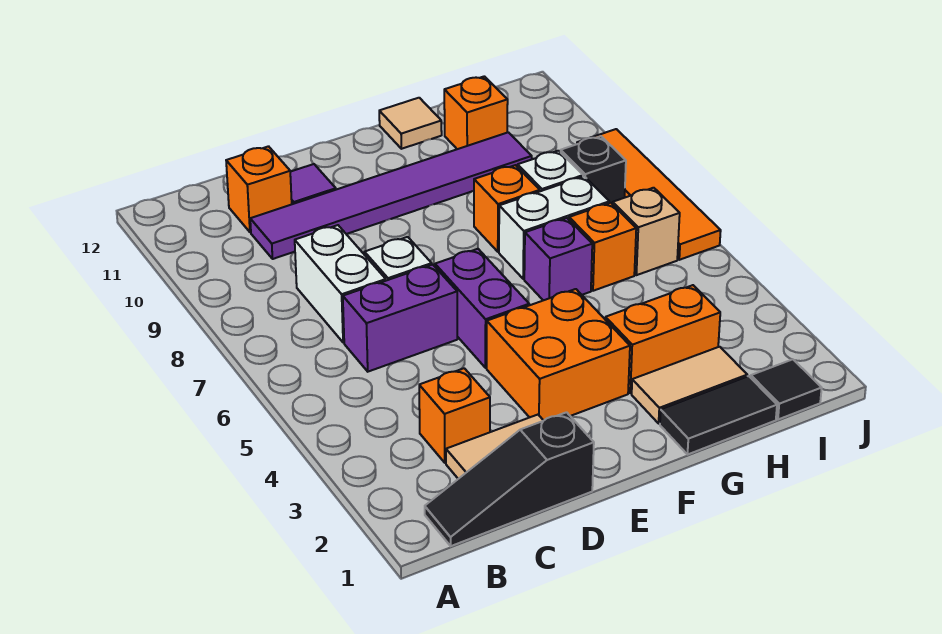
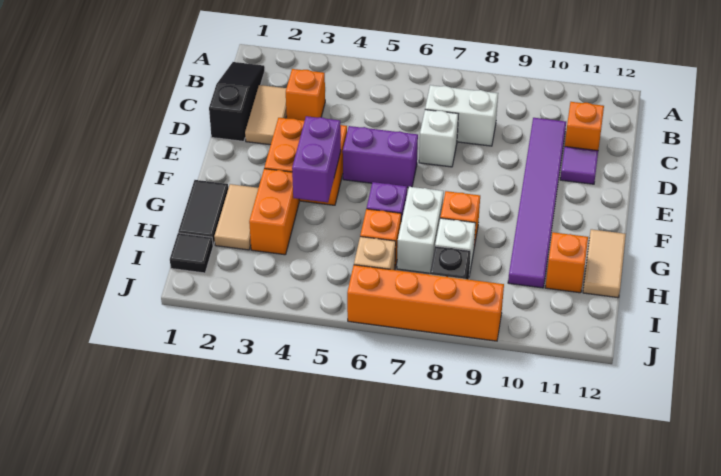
purple 1x2 brick [343,265,457,372] -> purple 1x2 brick moved to [292,116,341,202]
tan 1x1 tile [379,98,442,149] -> tan 1x2 tile [583,229,626,298]
orange 1x4 tile [577,129,721,260] -> orange 1x4 brick [347,265,504,341]

